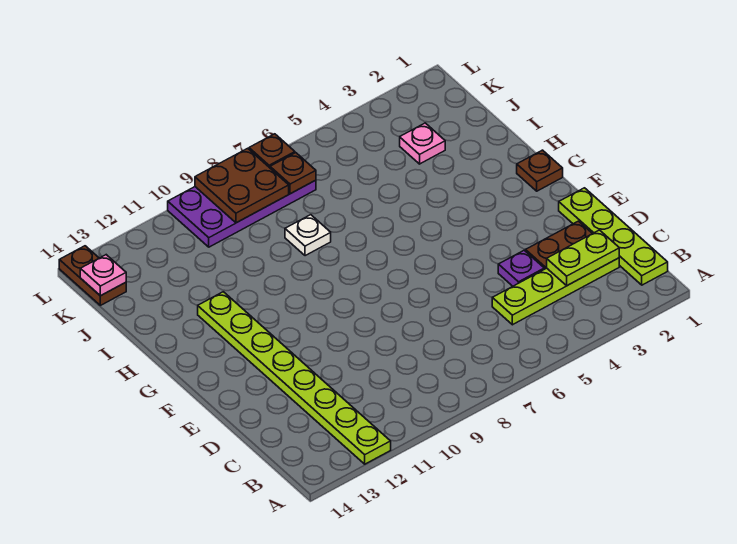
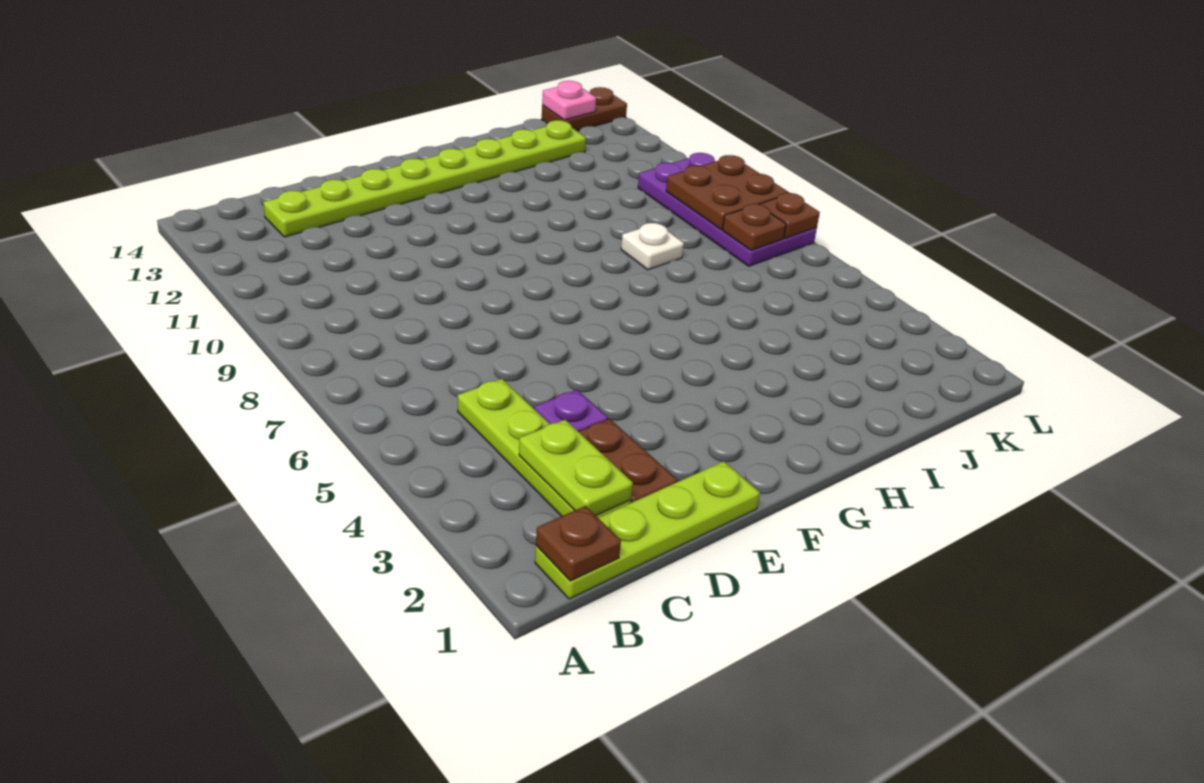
lime 1x8 plate [198,292,391,464] -> lime 1x8 plate moved to [263,120,586,237]
brown 1x1 plate [517,150,563,191] -> brown 1x1 plate moved to [536,506,621,581]
pink 1x1 plate [400,123,445,164] -> none

